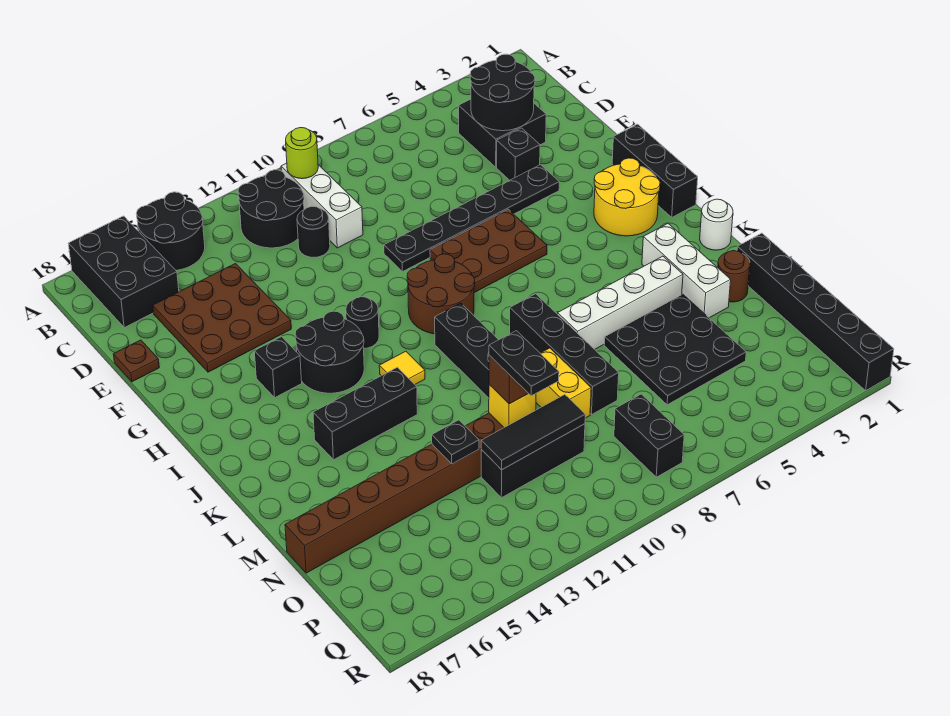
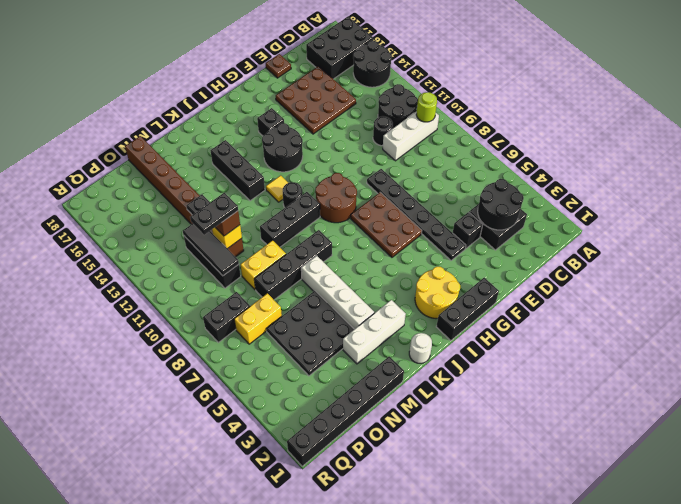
black 1x1 round brick [346,297,379,348] -> black 1x1 round brick moved to [283,182,302,208]
brown 1x1 round brick [718,251,750,302] -> none
none -> yellow 1x2 brick [234,293,282,344]

